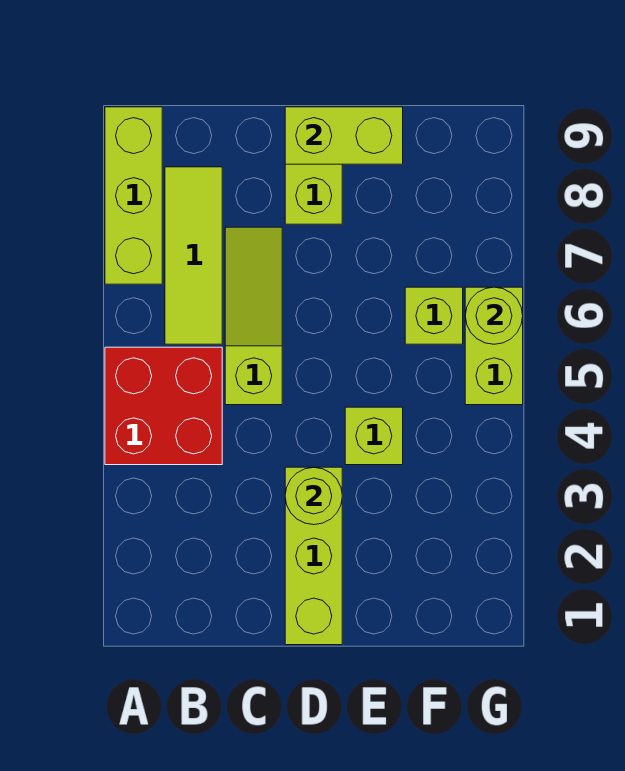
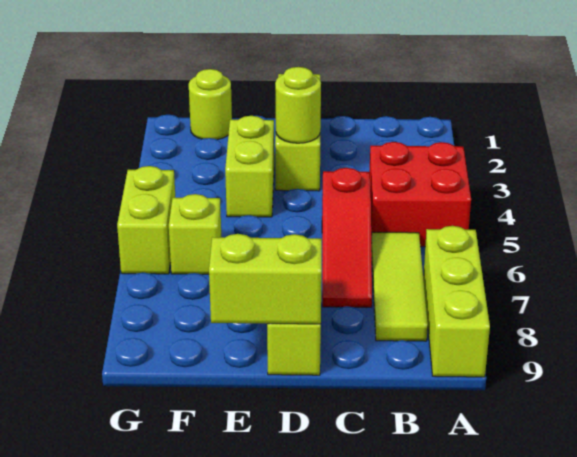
lime 1x3 slope [225,227,282,405] -> red 1x3 slope [322,168,372,307]
lime 1x1 brick [345,407,403,465] -> lime 1x2 brick [225,116,274,217]
lime 1x1 round brick [465,287,523,344] -> lime 1x1 round brick moved to [189,69,232,140]

